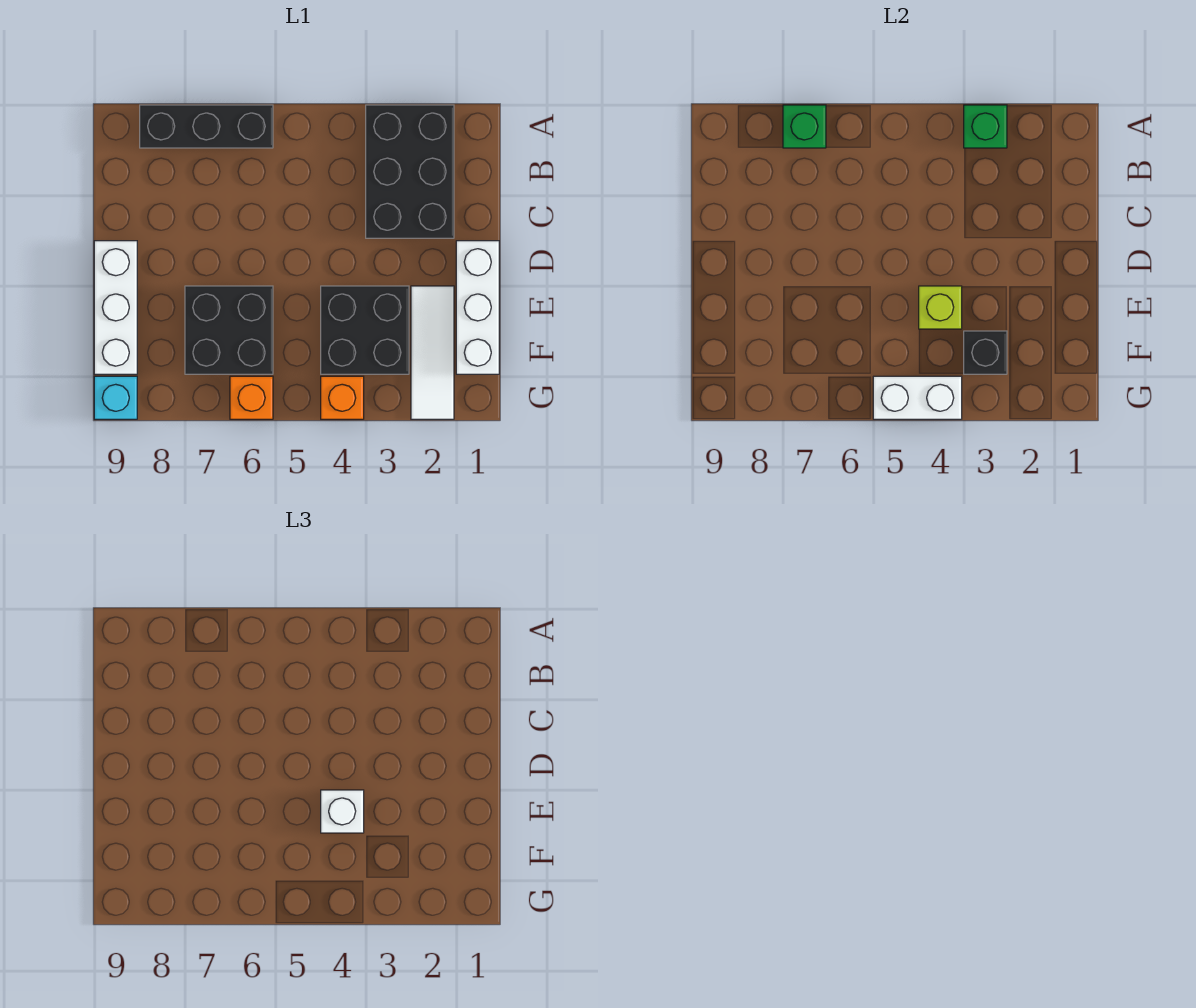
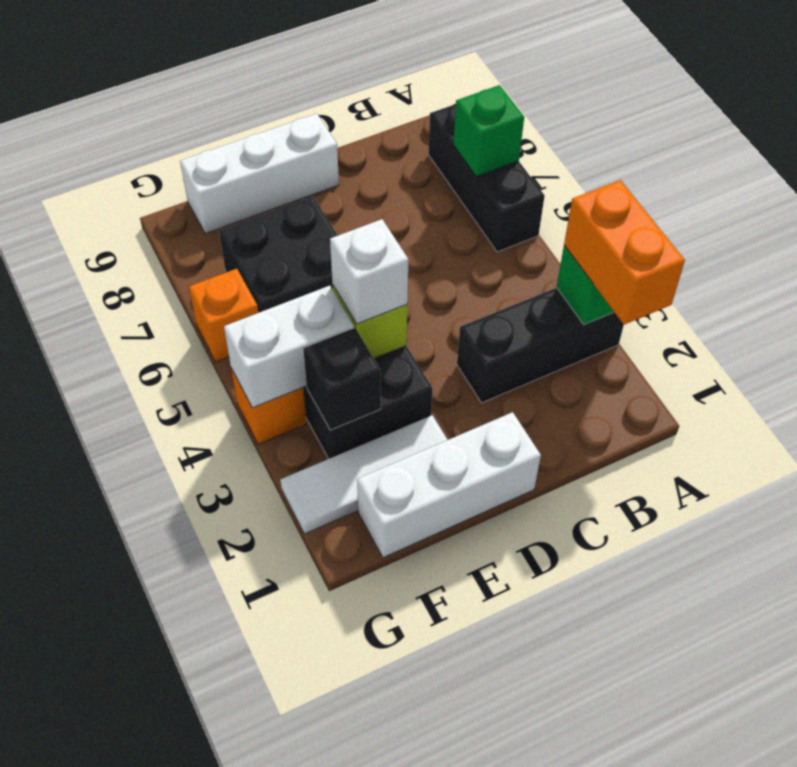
black 2x3 brick [366,105,454,238] -> black 1x3 brick [457,288,624,403]
none -> orange 1x2 brick [564,180,685,325]
white 1x2 brick [873,376,962,419] -> white 1x2 brick turned to [224,286,354,408]
cyan 1x1 brick [94,376,137,419] -> none

